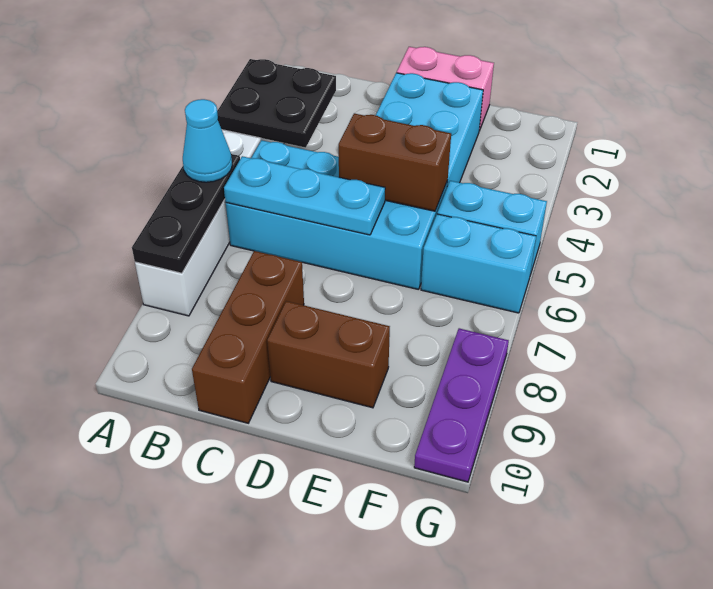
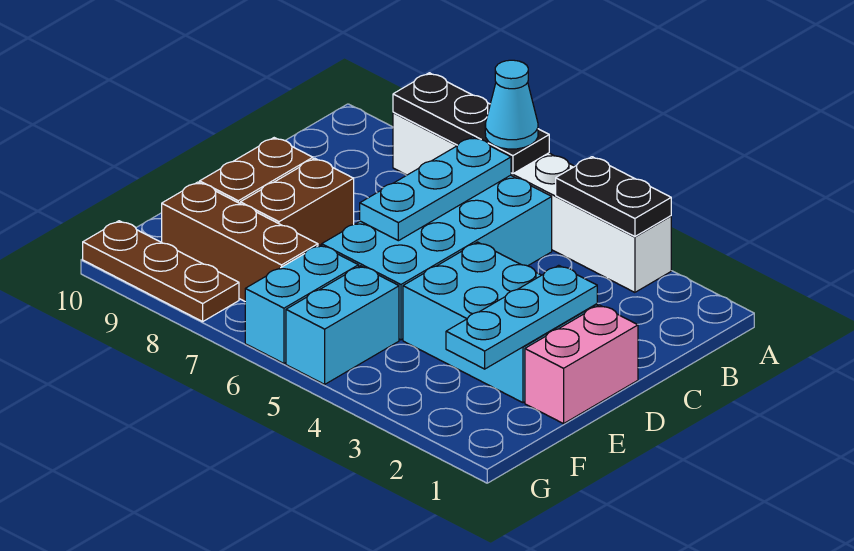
black 2x2 plate [217,59,336,147] -> black 1x2 plate [556,157,671,237]
brown 1x3 brick [192,251,304,423] -> brown 1x3 brick moved to [162,182,318,301]
none -> cyan 1x3 plate [446,265,597,369]
brown 1x2 brick [339,114,451,211] -> brown 1x2 brick moved to [240,158,354,246]
purple 1x3 plate [414,328,509,482] -> brown 1x3 plate [83,221,239,322]

